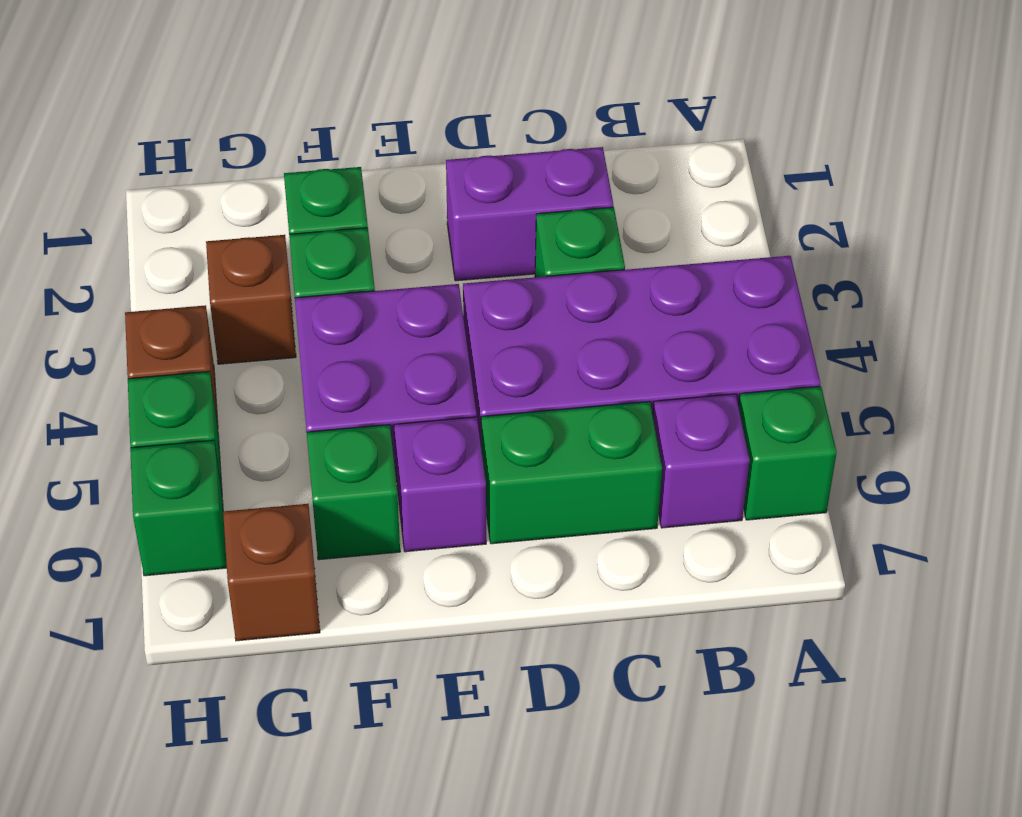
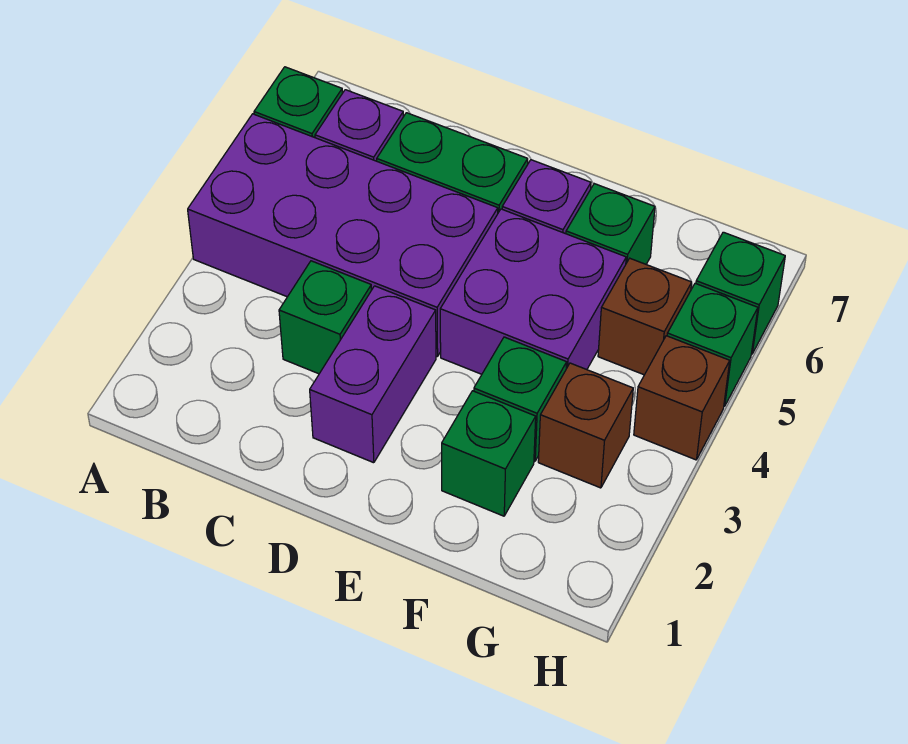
purple 1x2 brick [446,147,613,281] -> purple 1x2 brick turned to [310,286,436,463]
brown 1x1 brick [223,504,320,641] -> brown 1x1 brick moved to [598,258,692,375]

